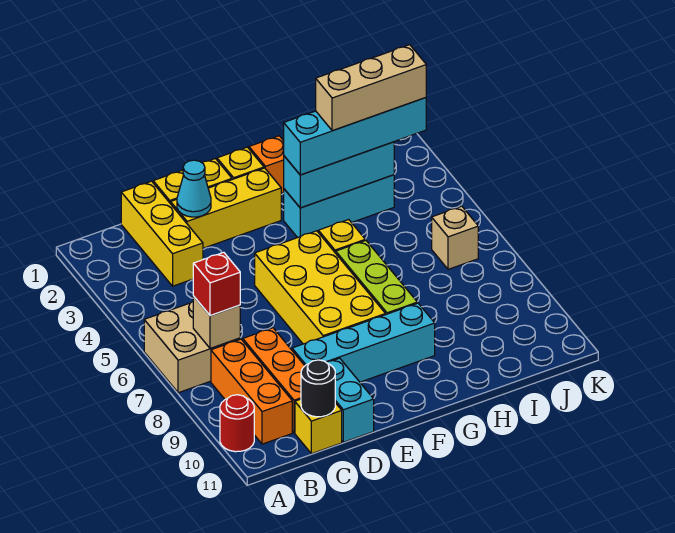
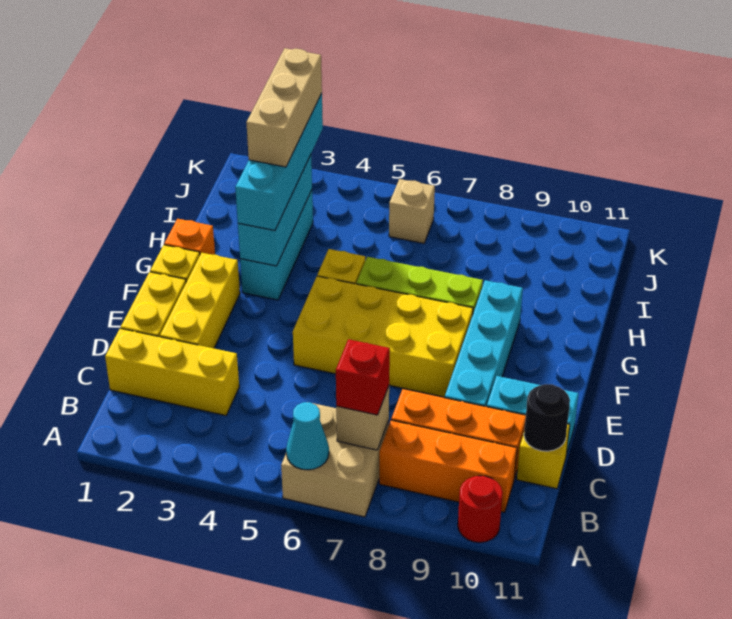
cyan 1x1 cone [177,160,211,217] -> cyan 1x1 cone moved to [286,402,329,470]

